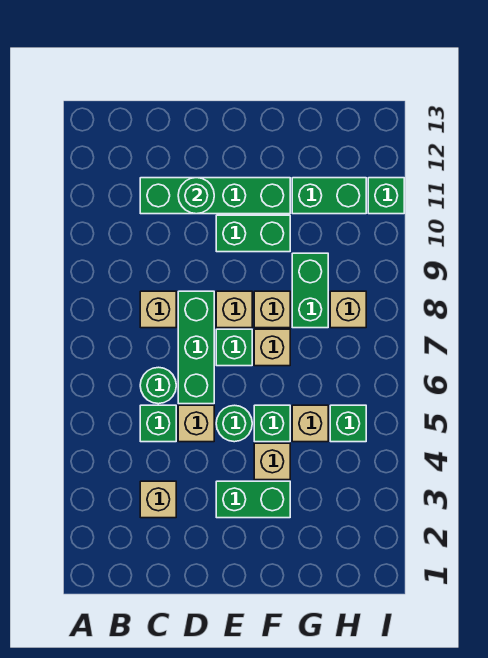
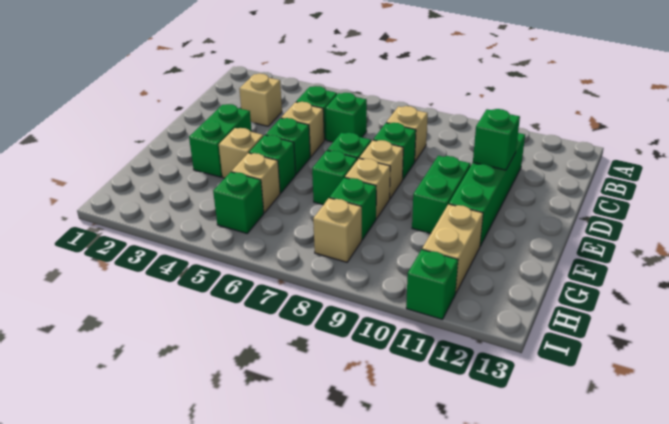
green 1x1 round brick [140,367,176,404] -> green 1x1 brick [326,93,367,142]
green 1x3 brick [178,291,214,404] -> green 1x1 brick [373,123,416,180]
green 1x1 round brick [178,178,214,214] -> green 1x1 brick [473,109,520,170]
green 1x1 round brick [216,405,252,442] -> green 1x1 brick [266,118,310,174]
tan 1x1 brick [254,329,290,366] -> green 1x1 brick [312,151,357,205]
green 1x2 brick [292,253,328,328] -> green 1x1 brick [330,178,376,240]
green 1x2 brick [292,178,366,214] -> tan 1x2 brick [422,204,483,294]

